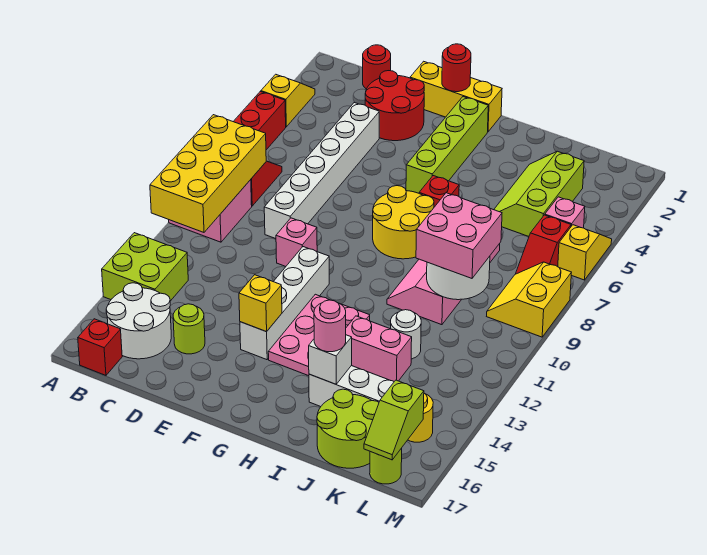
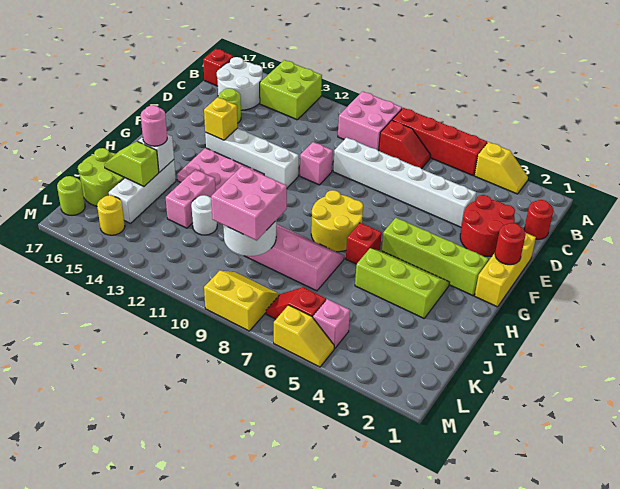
yellow 2x4 brick [150,115,266,232] -> none
lime 2x3 slope [494,151,584,236] -> lime 2x3 slope moved to [355,248,450,318]
lime 1x2 slope [364,380,424,460] -> lime 1x2 slope moved to [104,141,159,186]

